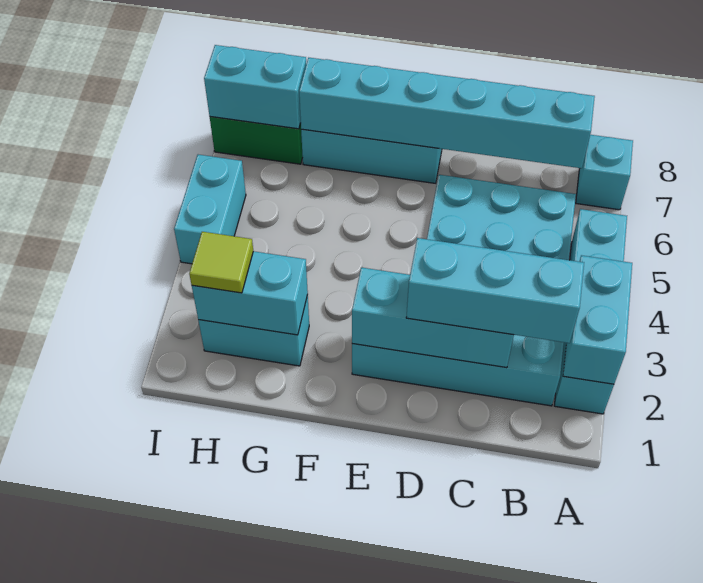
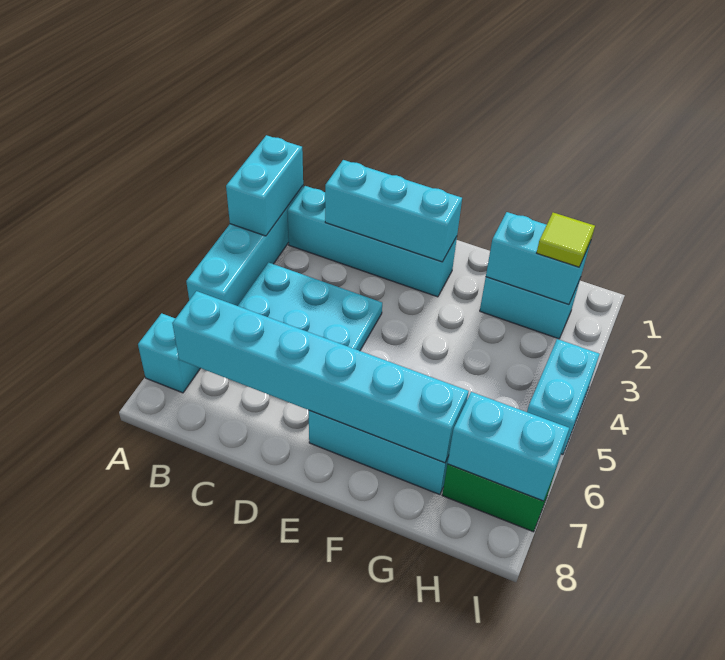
cyan 1x3 brick [406,238,584,343] -> none

